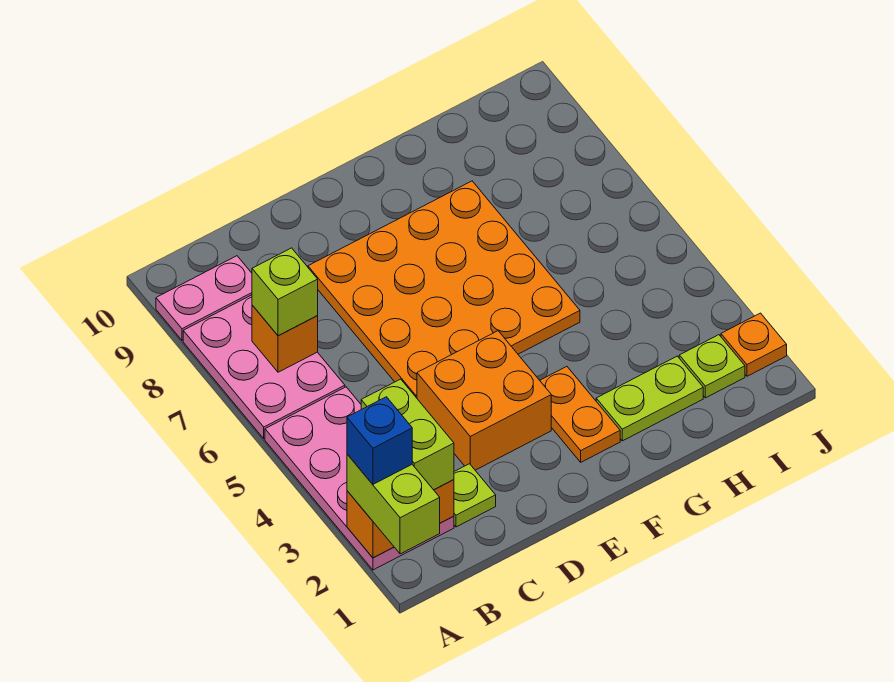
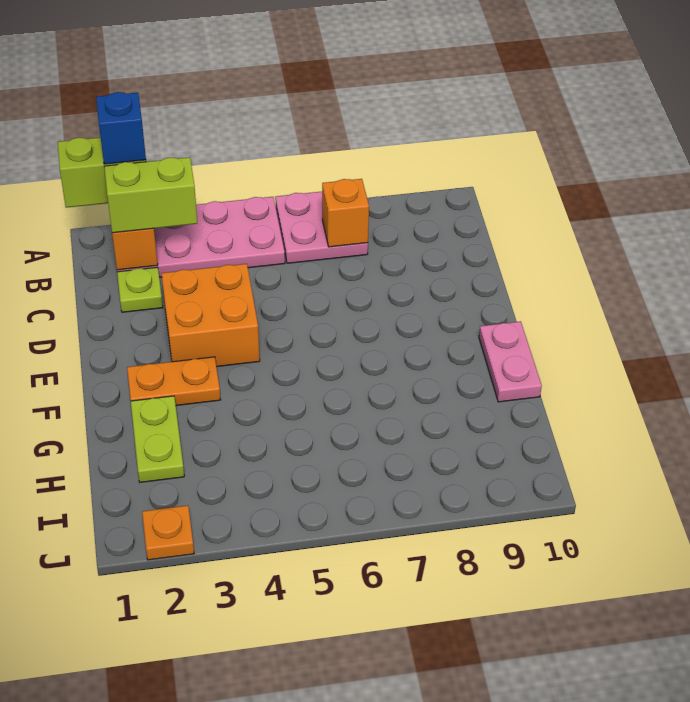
pink 2x3 plate [183,295,345,439] -> pink 2x2 plate [275,192,368,263]
pink 1x2 plate [156,256,252,340] -> pink 1x2 plate moved to [479,321,542,402]
lime 1x1 brick [252,248,318,336] -> none
orange 4x4 plate [308,181,580,398] -> none
lime 1x1 plate [679,335,745,398] -> none

